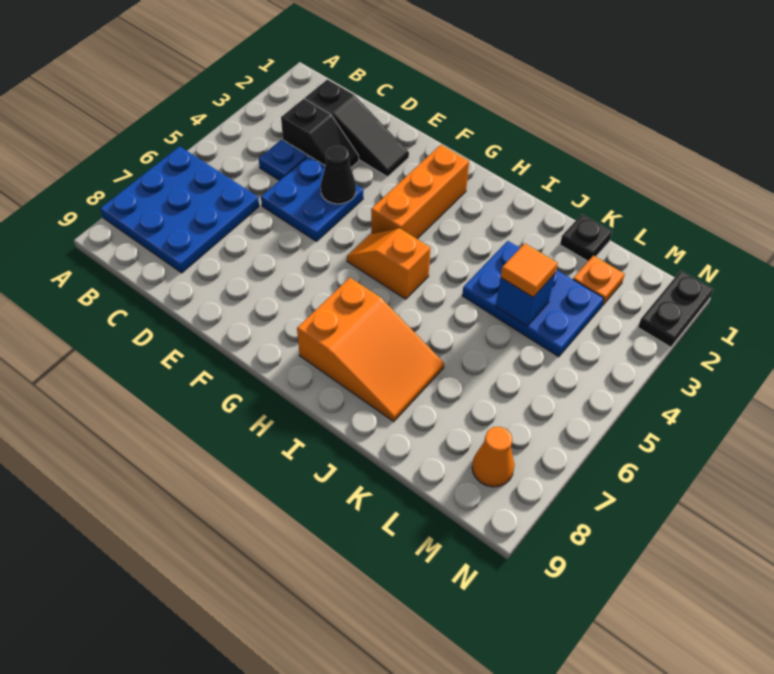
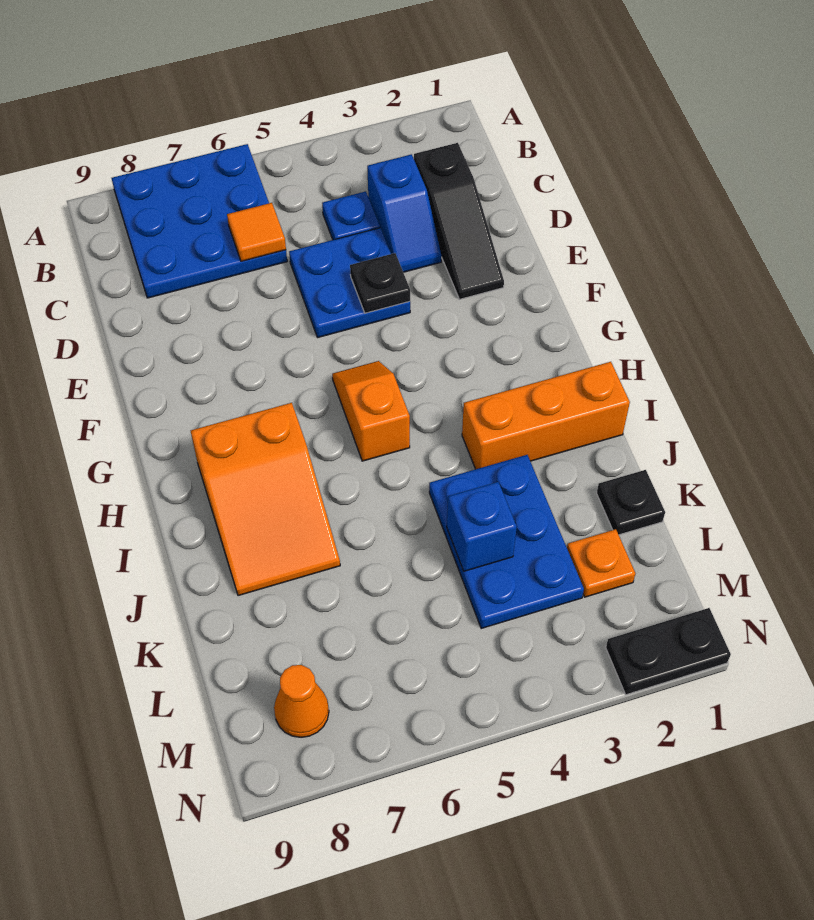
black 1x2 slope [281,99,359,167] -> blue 1x2 slope [367,154,441,272]
black 1x1 cone [321,146,356,204] -> black 1x1 plate [350,253,410,313]
orange 1x3 brick [371,145,469,239] -> orange 1x3 brick moved to [462,362,630,469]
orange 1x1 tile [501,243,558,297] -> orange 1x1 tile moved to [227,203,286,261]

